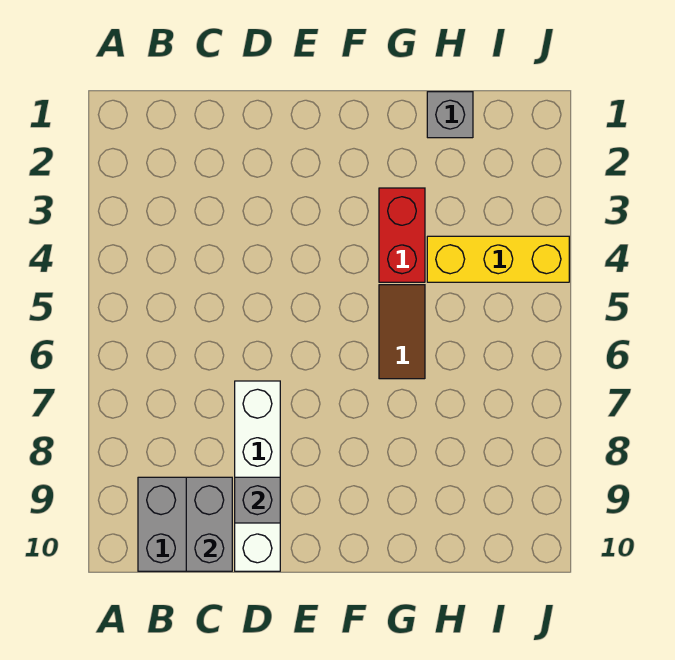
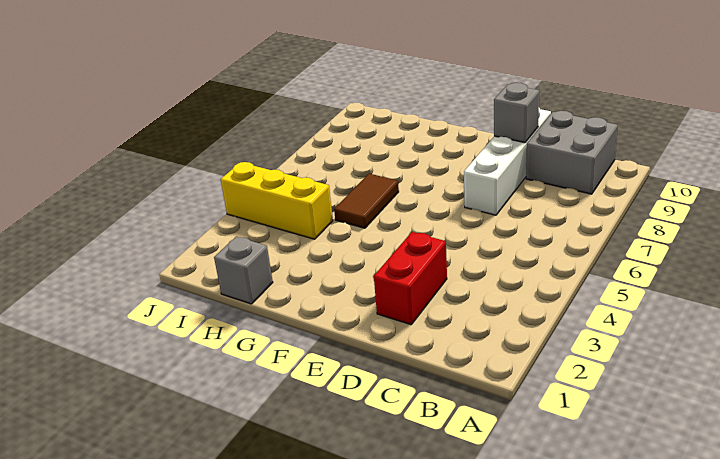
grey 1x2 brick [186,477,232,571] -> none
red 1x2 brick [379,188,425,282] -> red 1x2 brick moved to [374,232,447,325]

